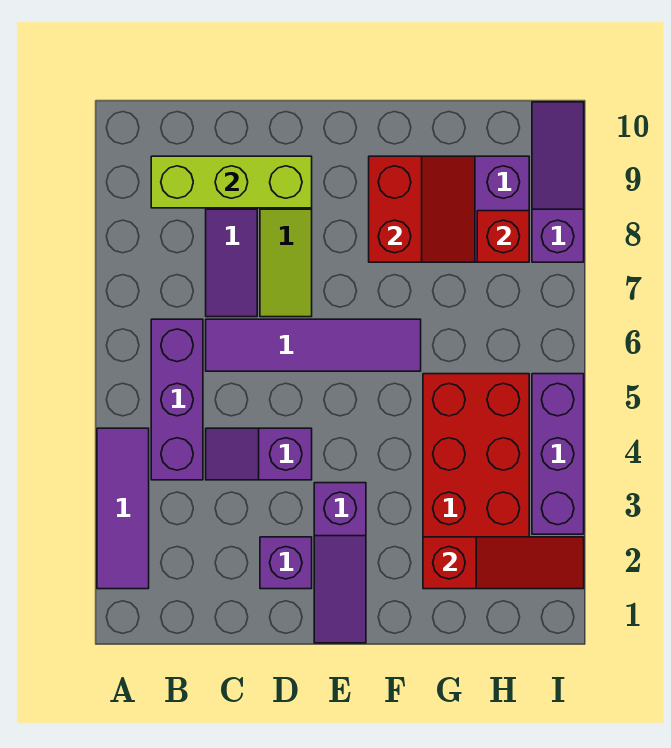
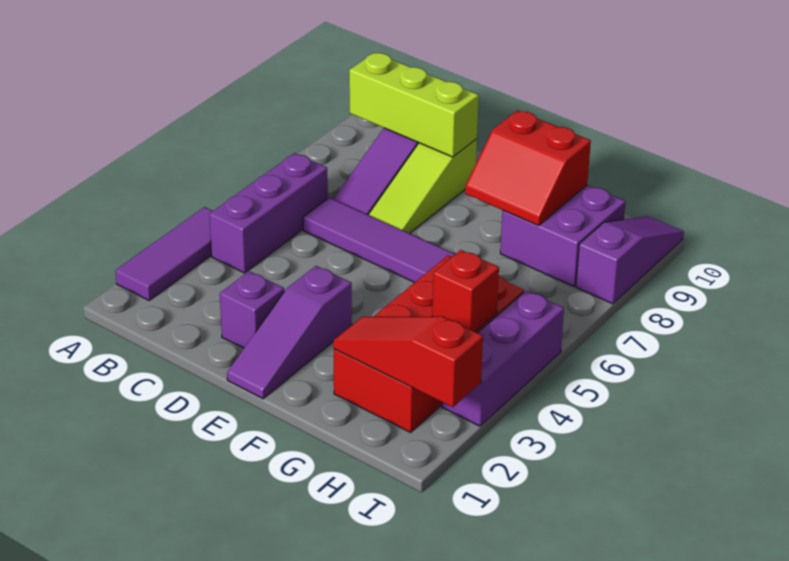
purple 1x2 slope [206,428,312,480] -> none
red 2x2 slope [369,156,475,262] -> red 2x2 slope turned to [465,110,591,226]
red 1x3 slope [423,537,584,589] -> red 1x3 slope turned to [333,316,483,407]
red 1x1 brick [477,211,529,262] -> red 1x1 brick moved to [432,250,499,332]

